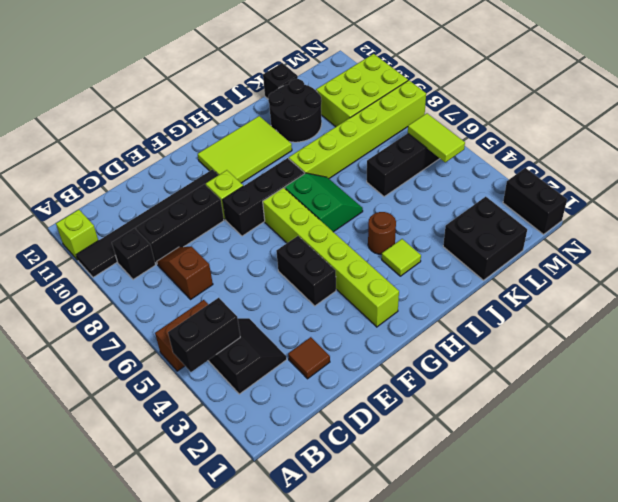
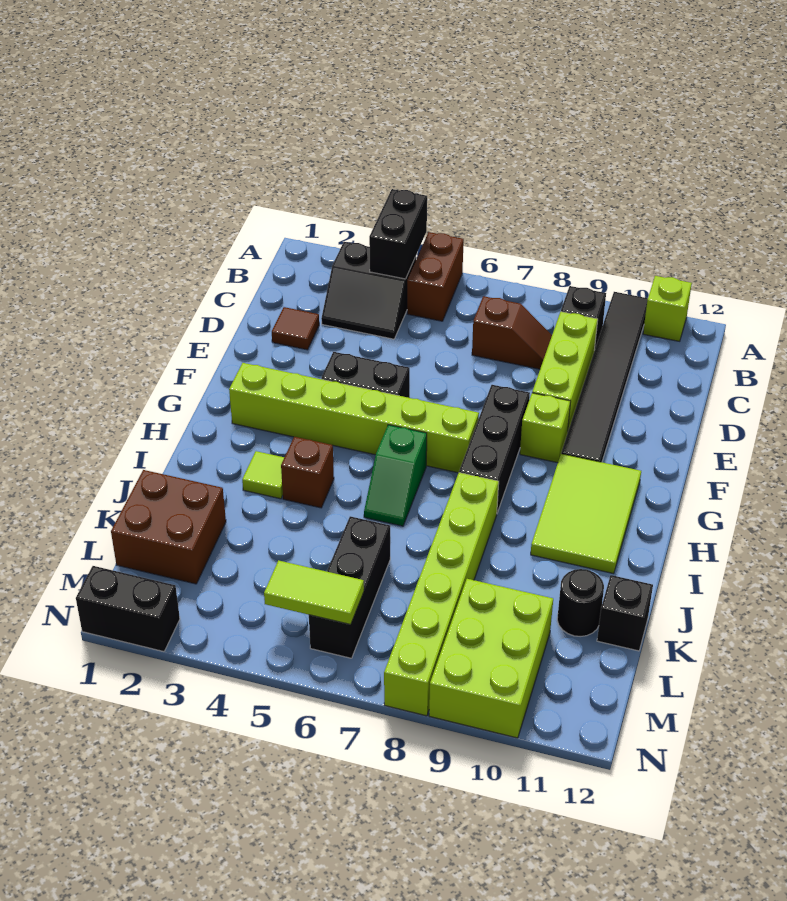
black 1x3 brick [136,184,224,264] -> lime 1x3 brick [532,312,598,430]
green 2x2 slope [285,173,363,232] -> green 1x2 slope [364,425,427,526]
brown 1x1 round brick [368,212,396,254] -> brown 1x1 brick [281,437,334,508]
black 2x2 round brick [268,79,322,142] -> black 1x1 round brick [557,569,604,637]
black 2x2 brick [443,197,527,280] -> brown 2x2 brick [111,470,226,584]

